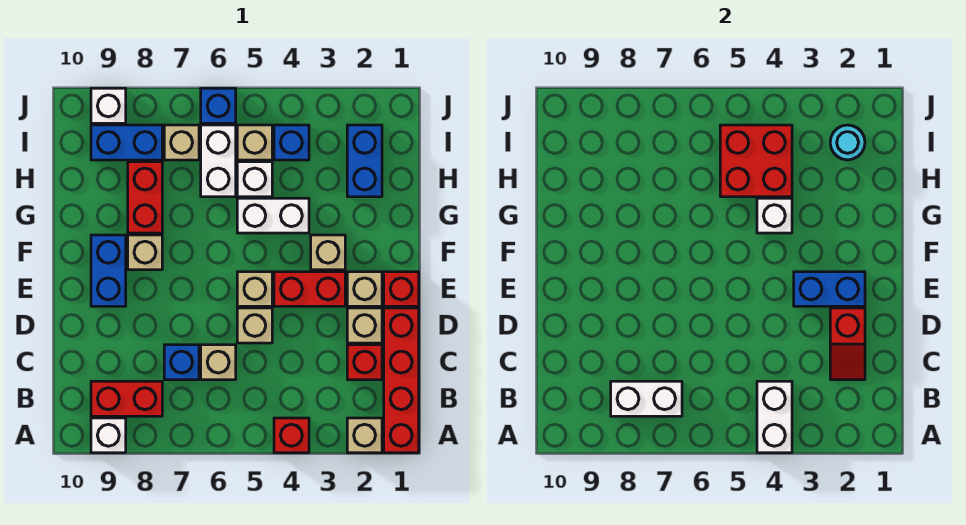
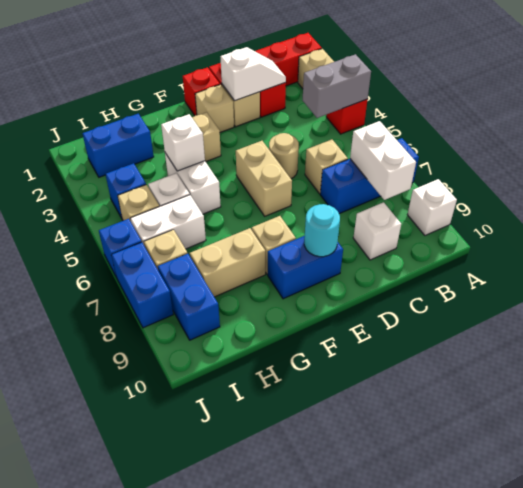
white 1x2 brick [757,381,792,453] -> grey 1x2 brick [303,54,371,118]
red 1x2 brick [91,381,162,416] -> none
red 1x2 slope [830,308,865,380] -> white 1x2 slope [220,47,286,101]
blue 1x1 brick [164,345,199,380] -> blue 1x3 brick [320,138,419,214]
tan 1x1 brick [237,308,272,343] -> tan 1x1 round brick [269,133,299,179]
blue 1x2 brick [794,272,865,306] -> blue 1x2 brick moved to [112,242,173,328]
red 1x2 brick [274,272,345,306] -> none
tan 1x1 brick [237,272,272,306] -> tan 1x2 brick [236,141,292,216]
red 1x2 brick [128,162,162,233] -> tan 1x2 brick [190,228,265,297]
red 2x2 brick [720,125,792,197] -> none
cyan 1x1 round brick [830,125,865,160] -> cyan 1x1 round brick moved to [304,204,340,257]
white 1x1 brick [91,88,126,123] -> white 1x1 brick moved to [353,202,401,260]

